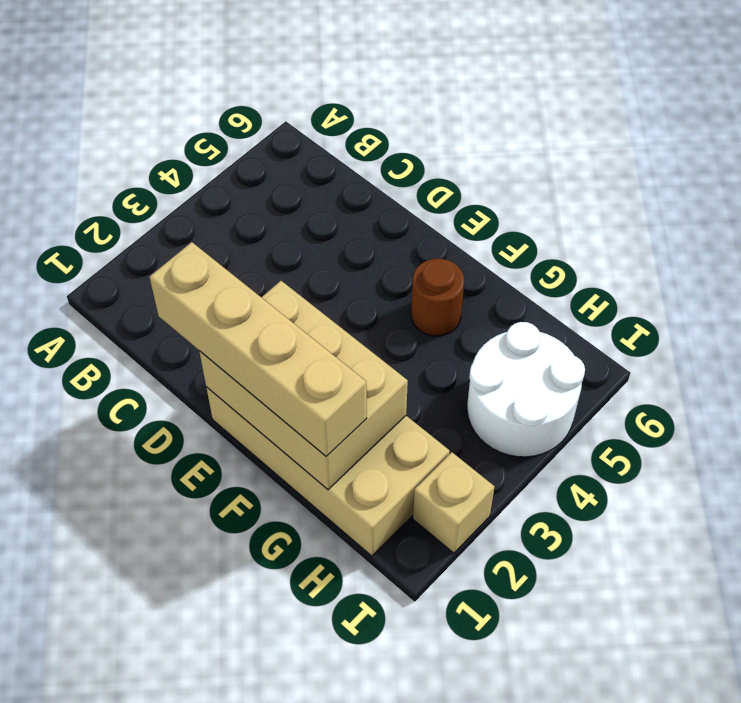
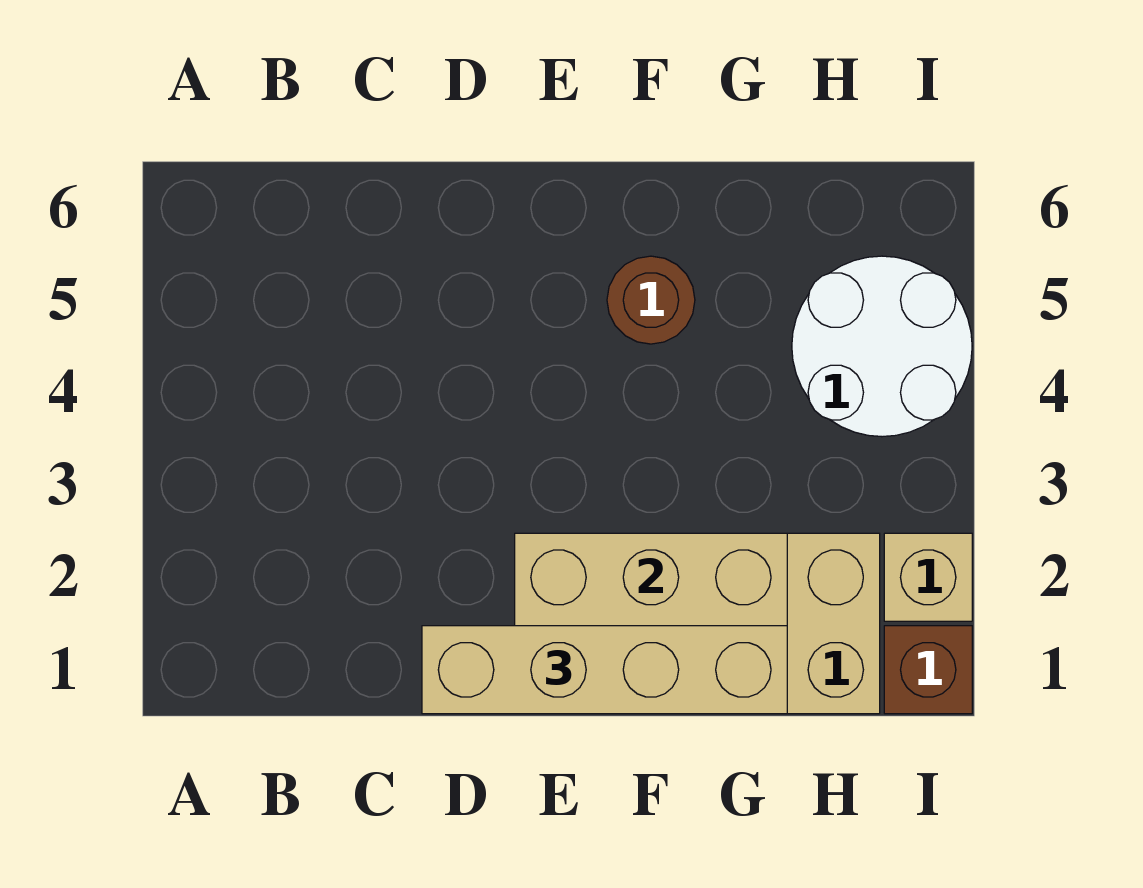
none -> brown 1x1 brick [884,626,972,714]

